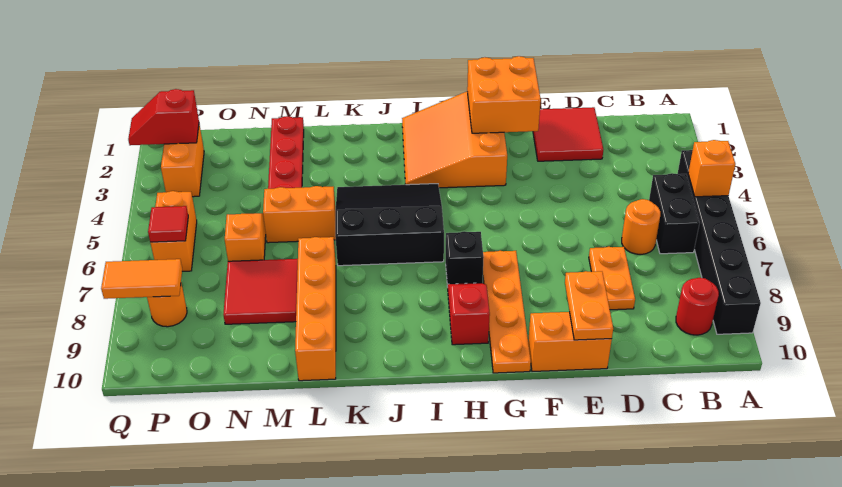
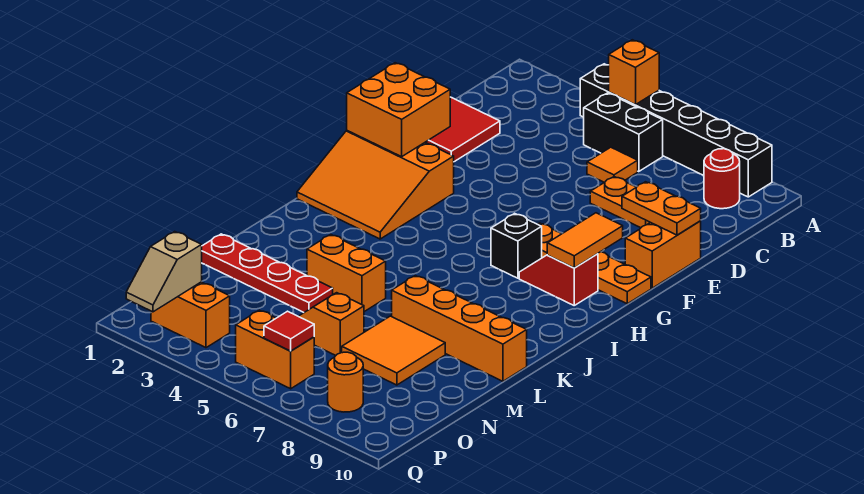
orange 1x1 round brick [622,199,660,254] -> orange 1x1 tile [587,147,638,182]
black 3x3 slope [335,184,444,266] -> none
orange 1x2 brick [263,186,336,243] -> orange 1x2 brick turned to [307,234,386,312]
red 2x2 tile [223,259,298,324] -> orange 2x2 tile [342,316,445,385]
red 1x2 slope [128,89,199,145] -> tan 1x2 slope [126,232,202,312]
orange 1x2 tile [101,259,182,299] -> orange 1x2 tile moved to [547,213,623,268]

